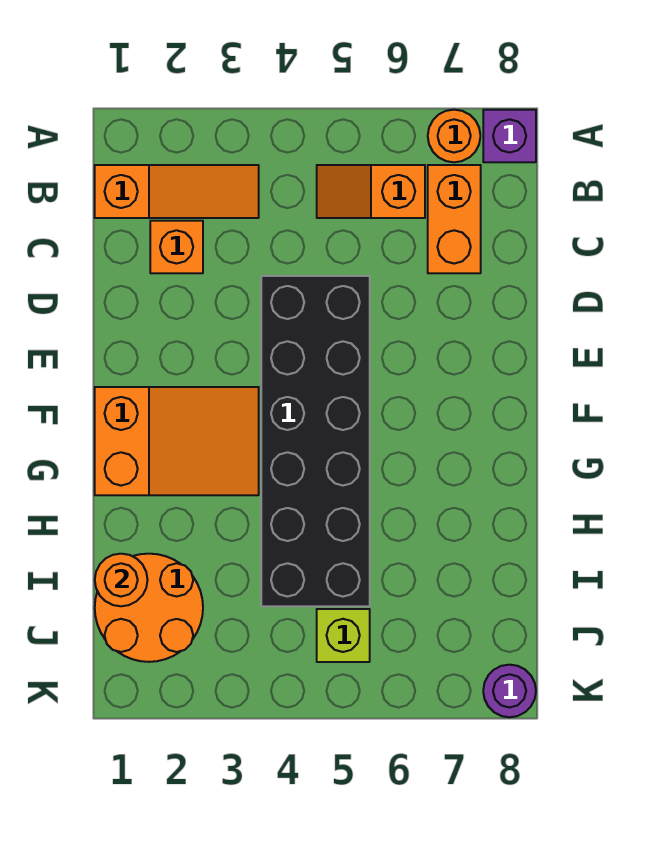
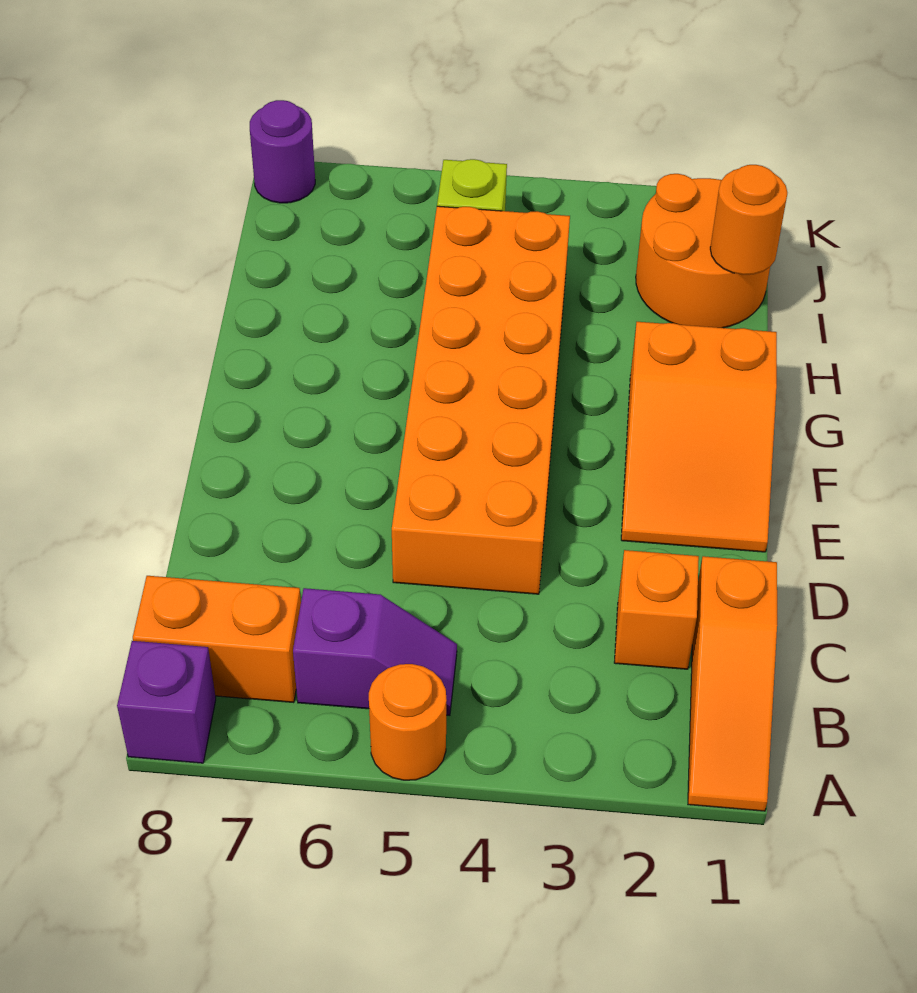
orange 1x1 round brick [428,110,480,162] -> orange 1x1 round brick moved to [369,664,447,780]
orange 1x3 slope [95,165,259,218] -> orange 1x3 slope turned to [688,556,777,811]
orange 1x2 slope [317,165,425,218] -> purple 1x2 slope [293,588,457,716]
orange 1x2 brick [428,165,481,273] -> orange 1x2 brick turned to [133,576,301,703]
black 2x6 brick [261,276,370,606] -> orange 2x6 brick [392,206,570,594]
orange 2x3 slope [95,387,259,495] -> orange 2x3 slope turned to [621,322,777,552]

